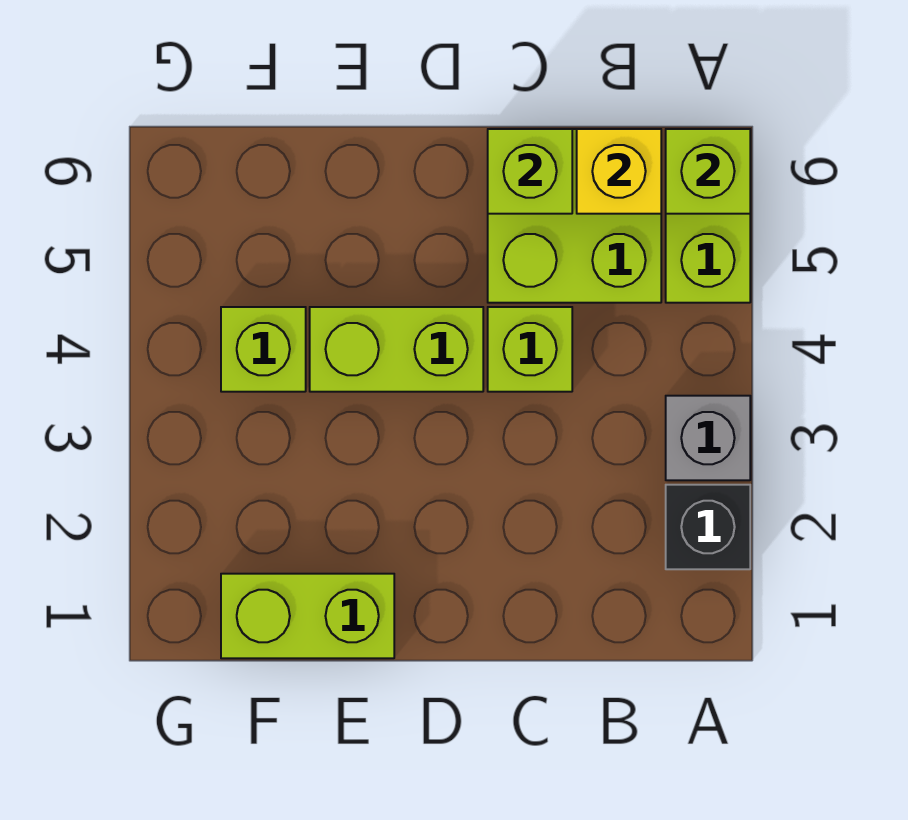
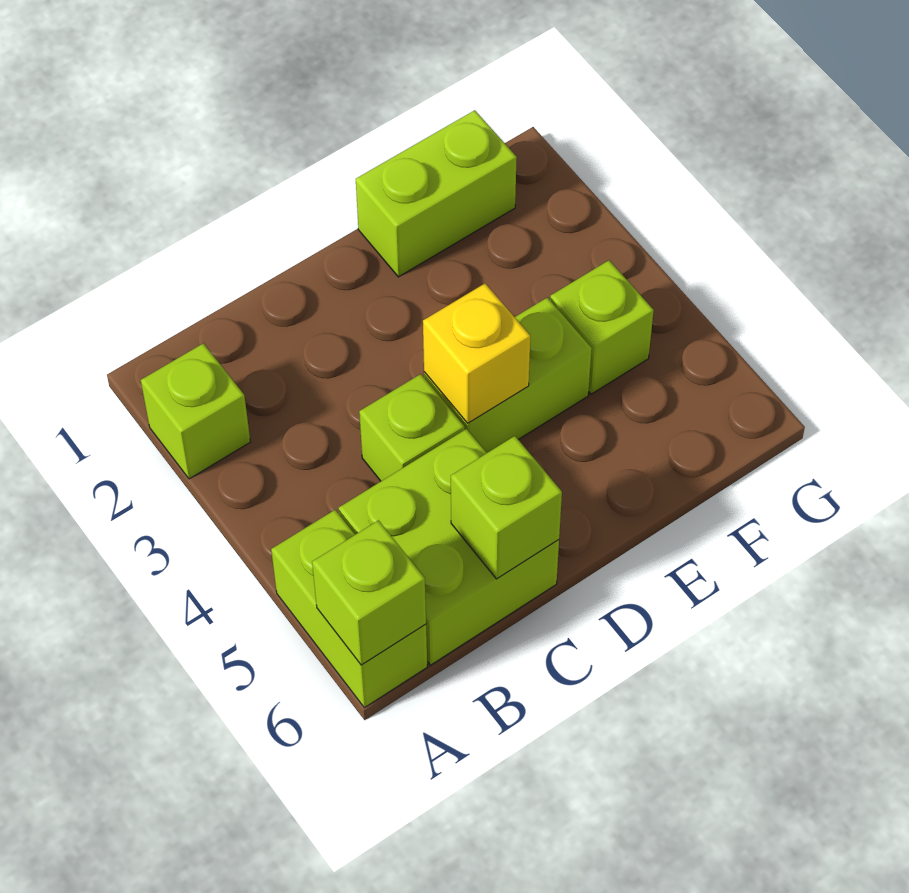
black 1x1 brick [666,485,750,569] -> lime 1x1 brick [141,343,250,479]
grey 1x1 brick [666,396,750,480] -> none
yellow 1x1 brick [577,129,661,214] -> yellow 1x1 brick moved to [423,283,530,423]

